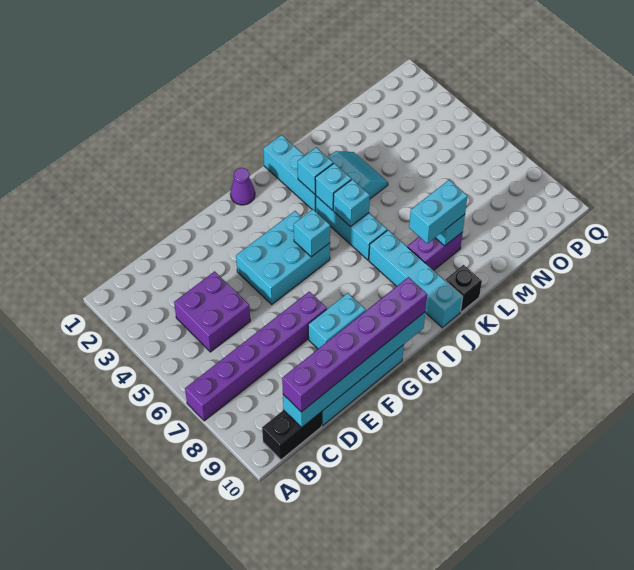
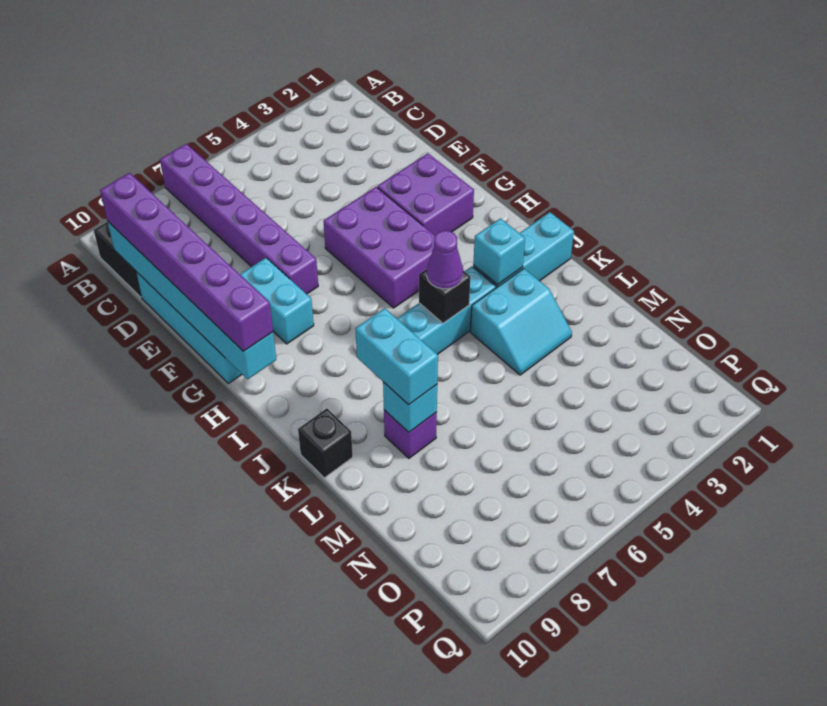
purple 2x2 brick [174,271,250,352] -> purple 2x2 brick moved to [377,153,474,235]
cyan 2x3 brick [236,211,330,304] -> purple 2x3 brick [324,187,435,308]
purple 1x1 cone [230,168,255,205] -> purple 1x1 cone moved to [427,231,463,289]
cyan 1x1 brick [294,209,330,257] -> none
cyan 1x1 brick [315,163,351,210] -> none
cyan 1x1 brick [333,179,370,227] -> black 1x1 brick [419,269,470,323]
cyan 1x4 brick [369,230,463,328] -> none
purple 1x2 brick [408,232,463,270] -> purple 1x1 brick [384,410,437,458]

